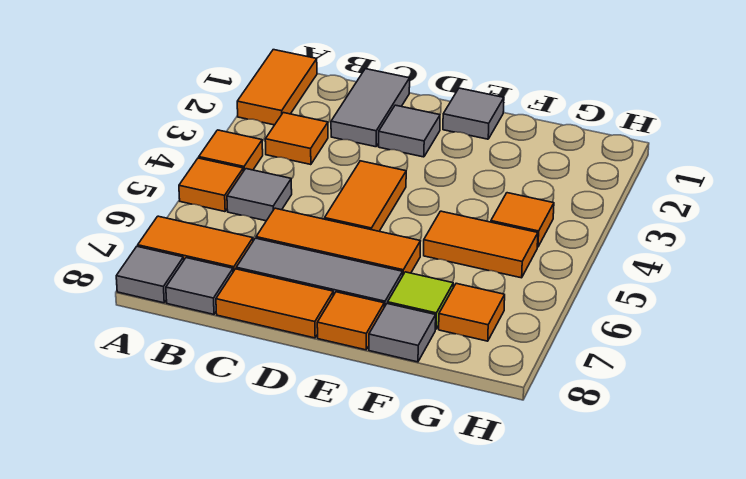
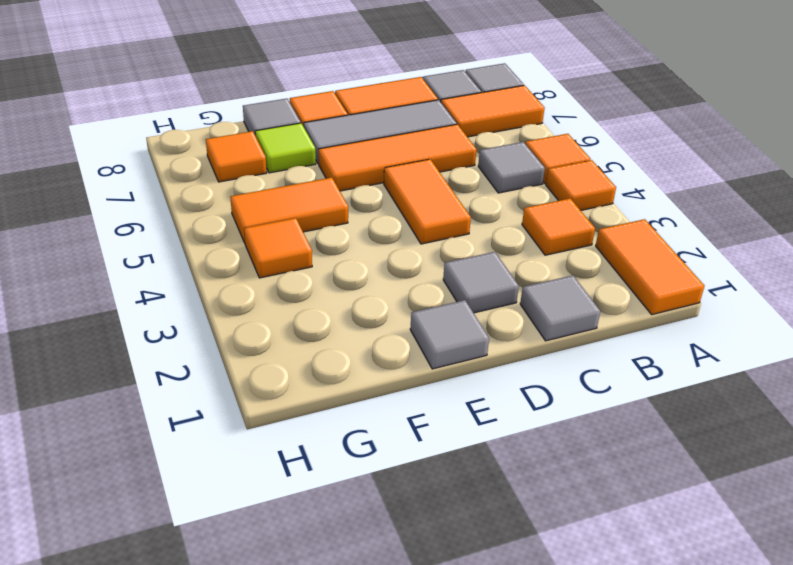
grey 1x2 tile [331,69,410,147] -> grey 1x1 tile [520,275,600,341]

